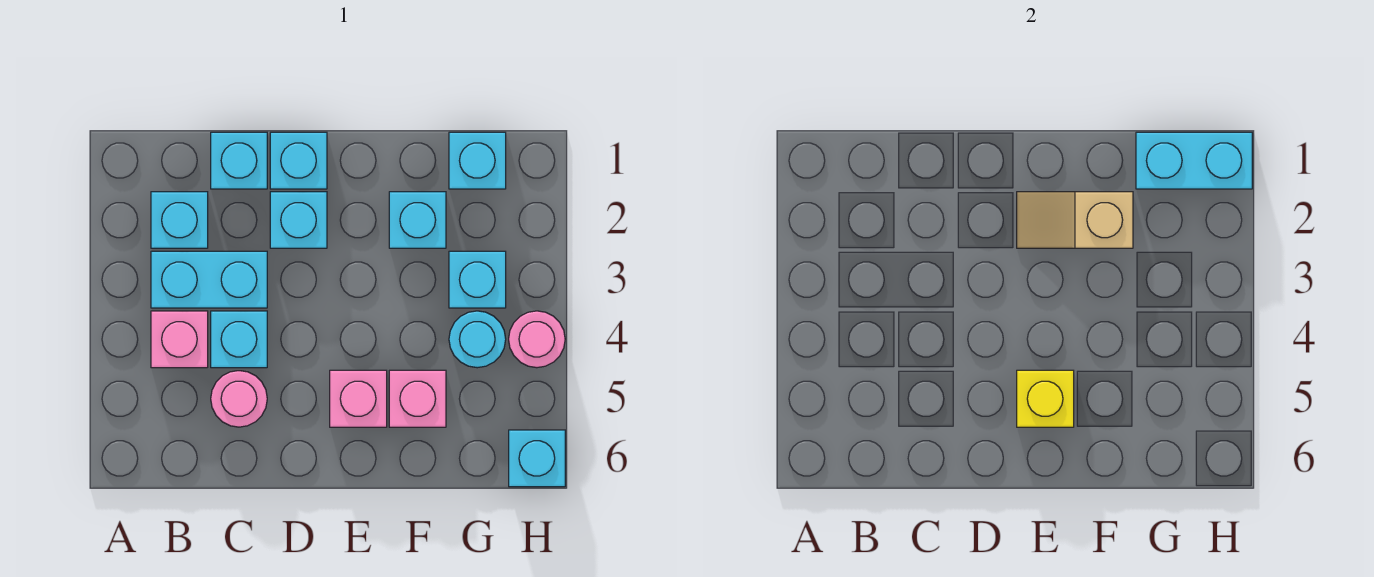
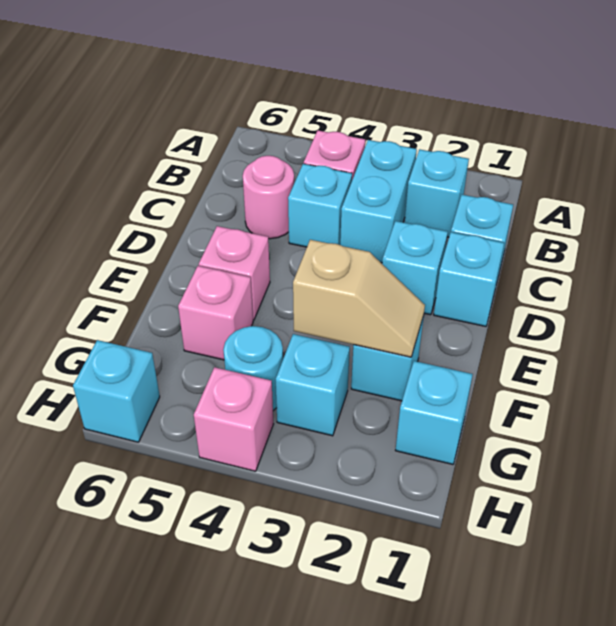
tan 1x2 slope [1017,192,1133,248] -> tan 1x2 slope turned to [293,240,425,357]
yellow 1x1 brick [1017,370,1074,427] -> none
cyan 1x2 brick [1136,132,1252,189] -> none
pink 1x1 round brick [509,311,565,368] -> pink 1x1 brick [194,367,273,471]

